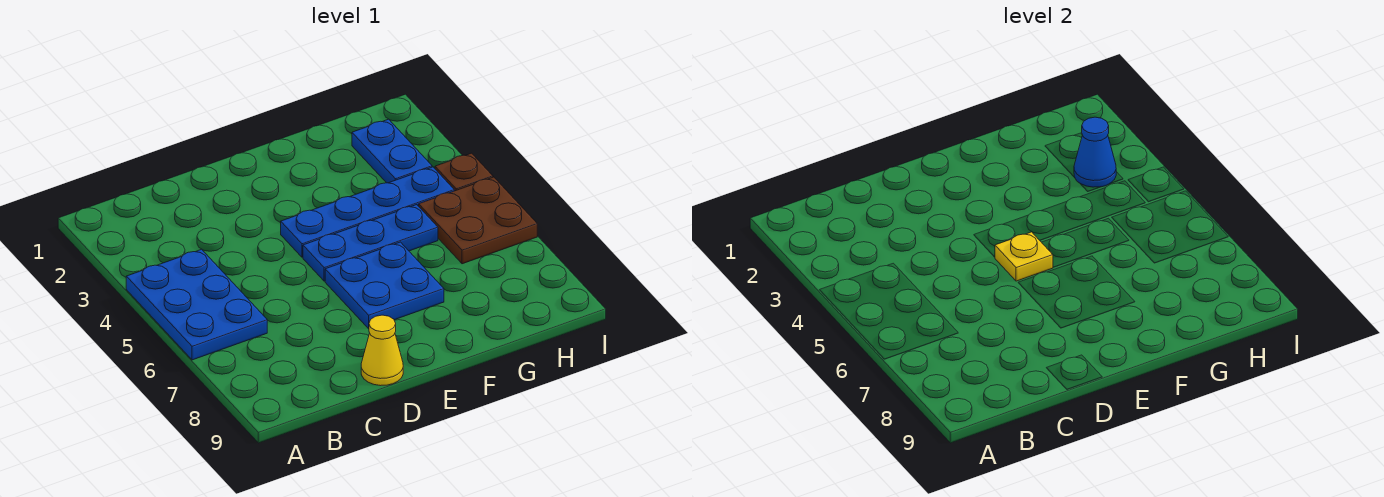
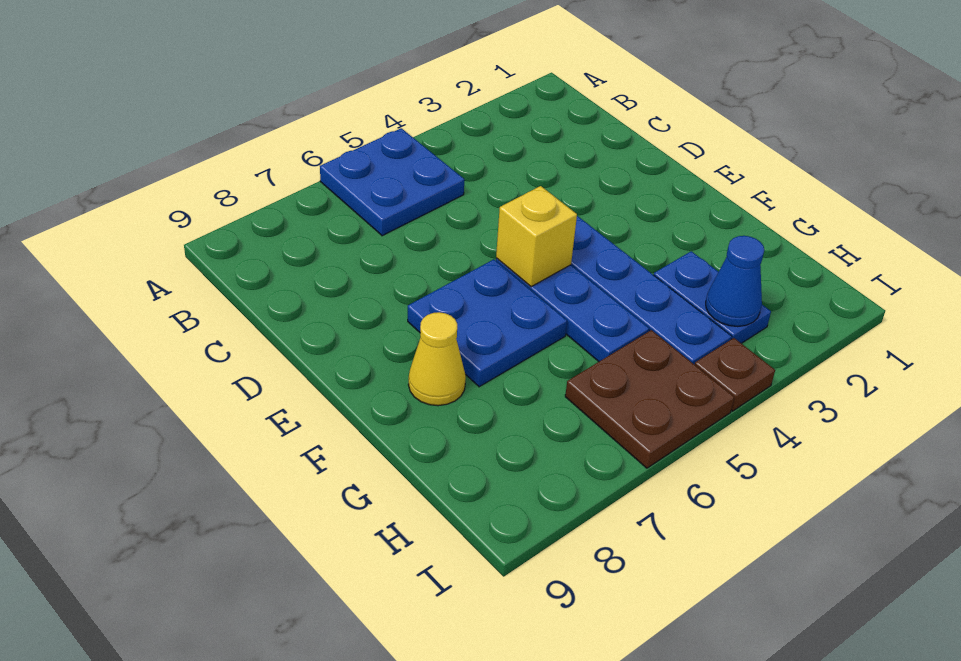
blue 2x3 plate [126,249,267,360] -> blue 2x2 plate [320,128,464,236]
yellow 1x1 cone [361,315,403,386] -> yellow 1x1 cone moved to [408,312,466,406]
yellow 1x1 plate [995,232,1053,281] -> yellow 1x1 brick [496,186,577,287]
blue 1x2 plate [352,119,432,183] -> blue 1x2 plate turned to [654,251,771,343]

